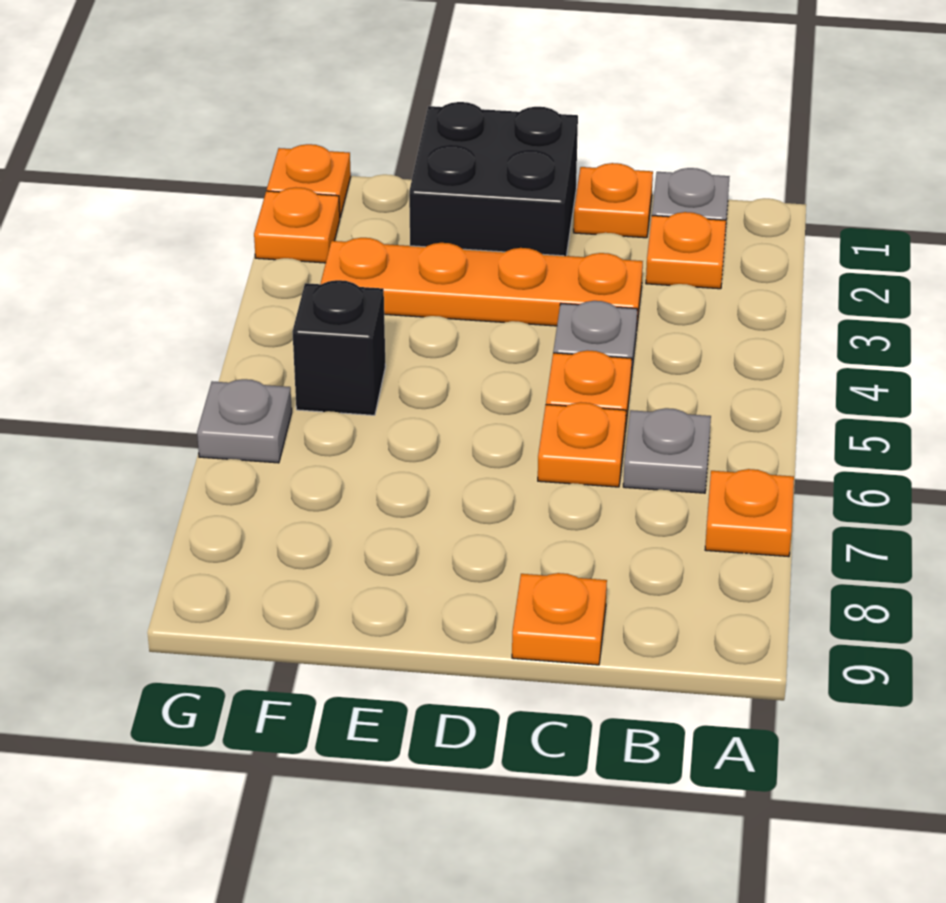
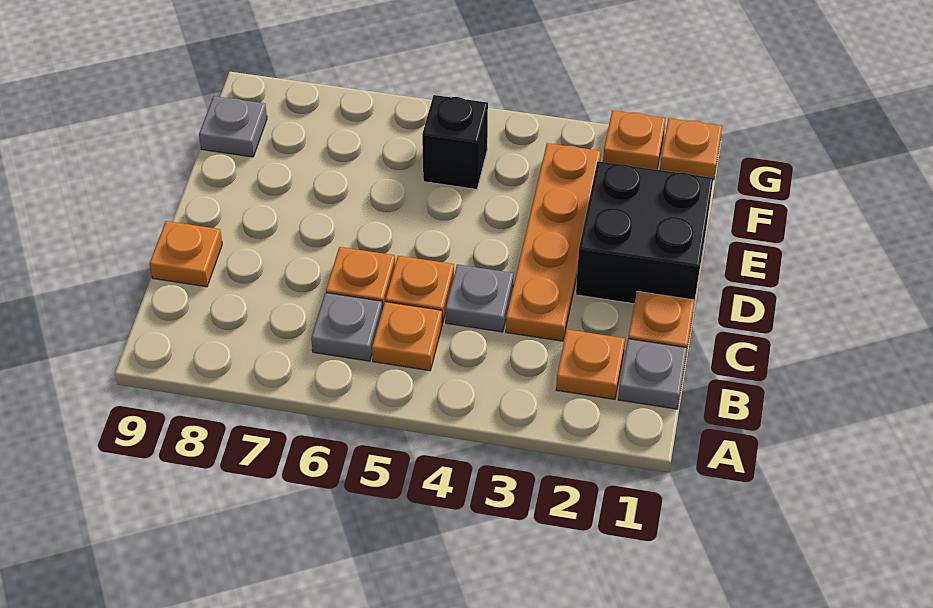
orange 1x1 plate [705,469,794,557] -> orange 1x1 plate moved to [372,302,442,371]
grey 1x1 plate [197,379,292,463] -> grey 1x1 plate moved to [199,96,267,157]

